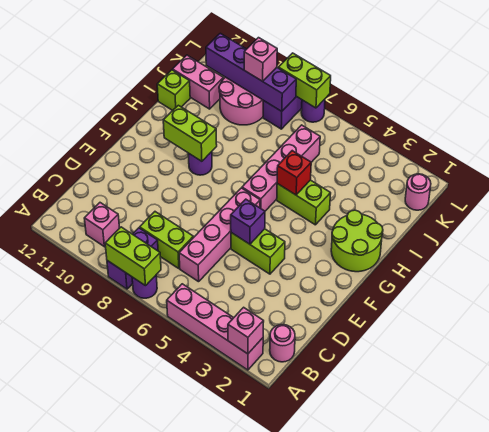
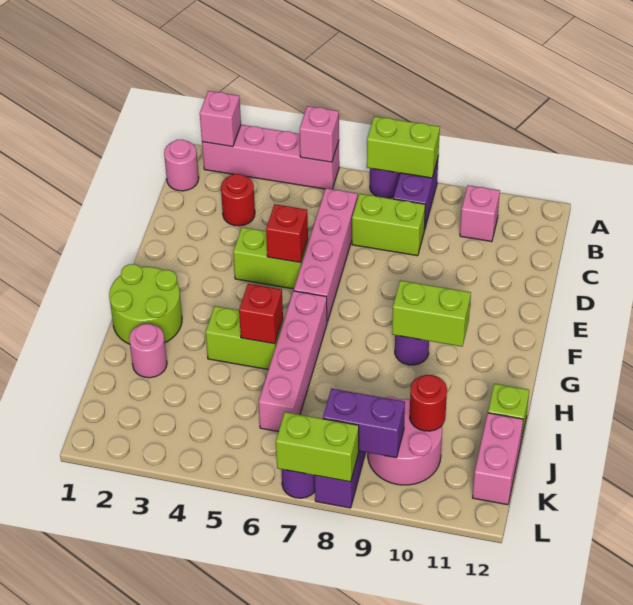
none -> red 1x1 round brick [221,174,255,226]
purple 1x1 brick [231,199,265,244] -> red 1x1 brick [266,204,308,262]
none -> red 1x1 round brick [410,375,447,431]
pink 1x2 brick [173,55,224,109] -> pink 1x2 brick turned to [473,413,523,505]
pink 1x1 round brick [405,174,431,210] -> pink 1x1 round brick moved to [129,324,167,378]
purple 1x4 brick [206,33,296,111] -> purple 1x2 brick [323,389,405,458]
pink 1x1 brick [244,38,277,81] -> pink 1x1 brick moved to [300,106,339,162]

